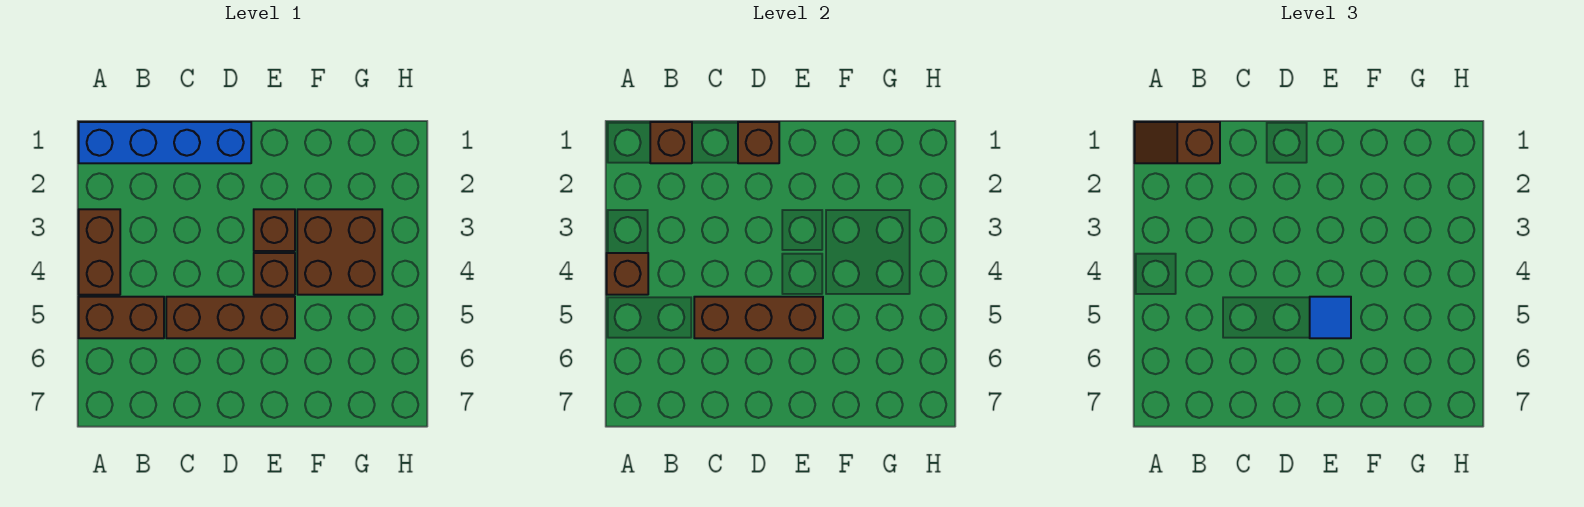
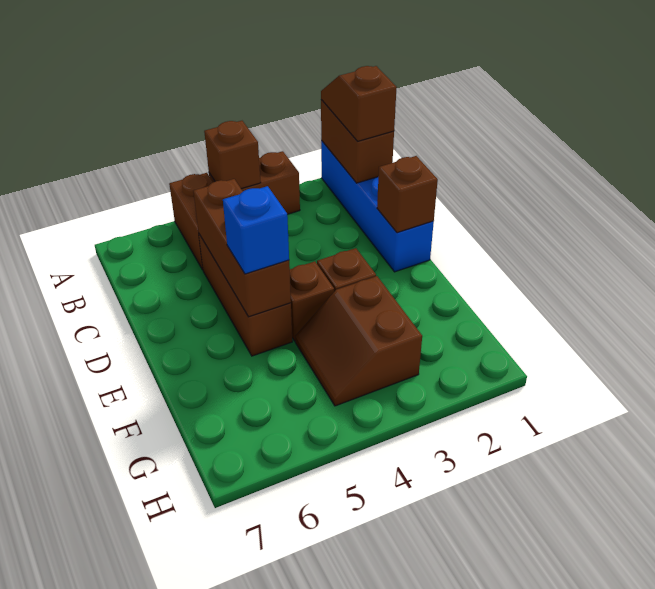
brown 1x1 brick [650,122,692,163] -> brown 1x2 brick [321,100,394,183]
blue 1x1 tile [1310,297,1351,338] -> blue 1x1 brick [223,186,289,274]
brown 2x2 brick [297,209,382,295] -> brown 2x2 slope [295,276,422,406]

